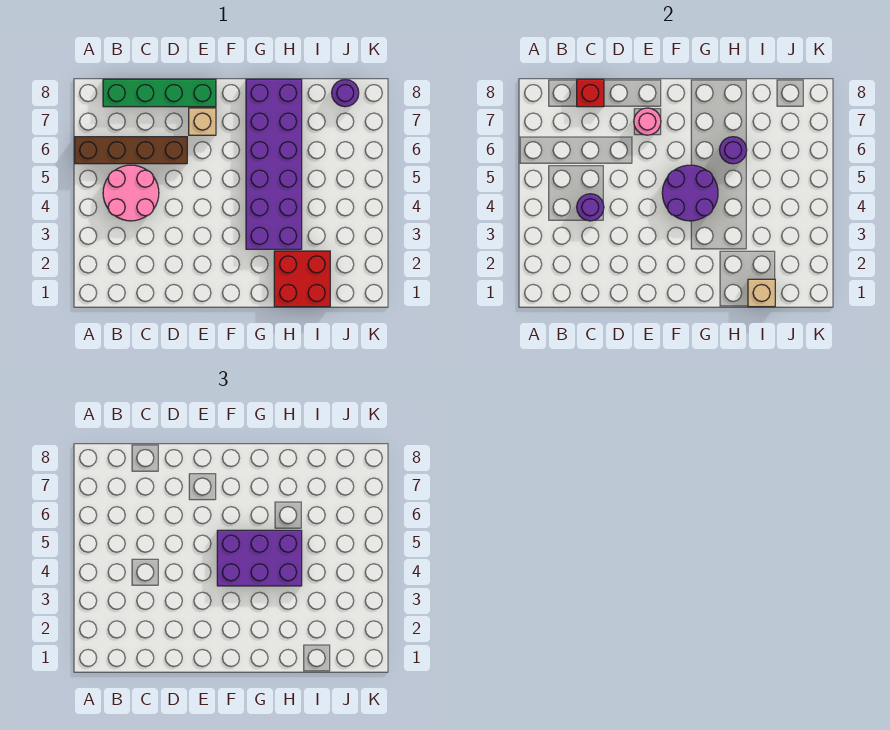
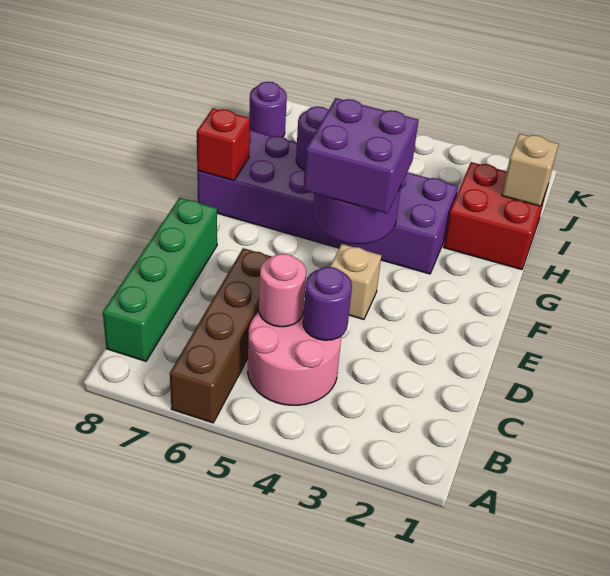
red 1x1 brick [577,79,604,107] -> red 1x1 brick moved to [197,108,250,181]
tan 1x1 brick [189,108,216,135] -> tan 1x1 brick moved to [330,244,381,320]
pink 1x1 round brick [634,108,661,135] -> pink 1x1 round brick moved to [259,254,306,327]
purple 2x3 brick [217,530,302,586] -> purple 2x2 brick [303,98,418,213]

